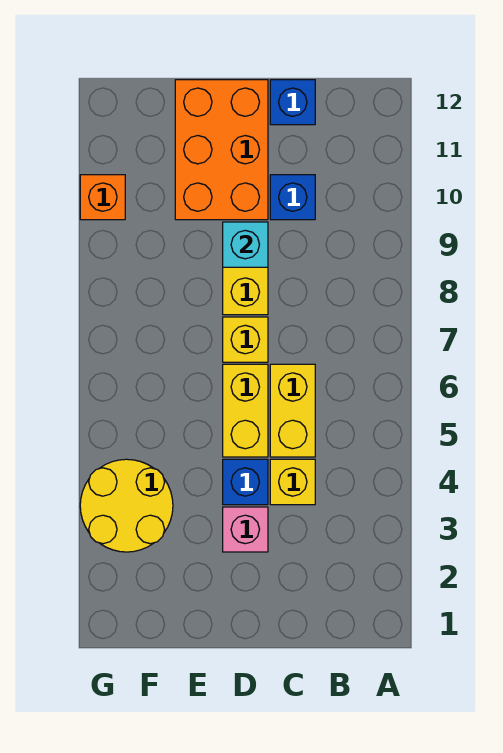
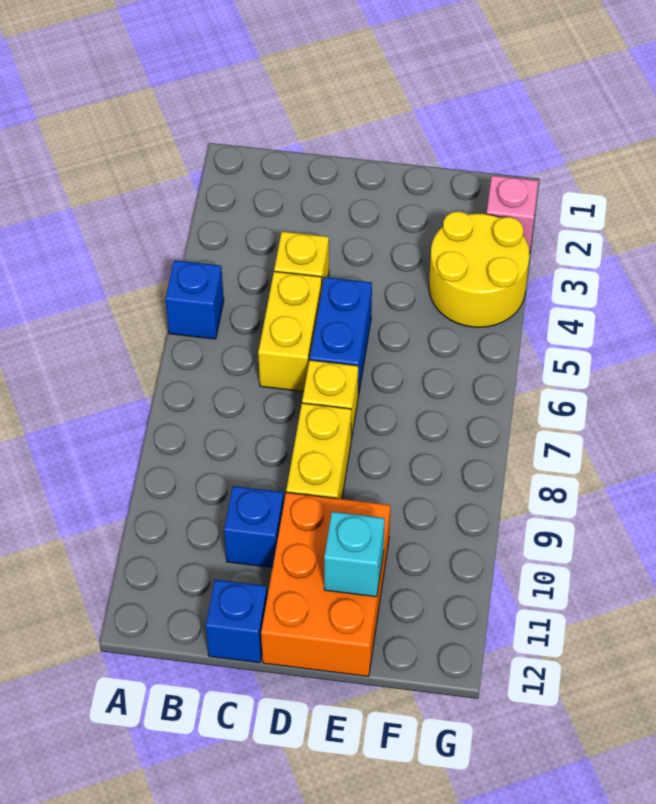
pink 1x1 brick [223,507,268,552] -> pink 1x1 brick moved to [487,176,538,253]
blue 1x1 brick [223,459,268,505] -> blue 1x1 brick moved to [165,260,224,339]
yellow 1x2 brick [223,364,268,457] -> blue 1x2 brick [310,277,372,397]
cyan 1x1 brick [223,222,268,267] -> cyan 1x1 brick moved to [324,512,385,597]
orange 1x1 brick [80,175,125,220] -> none

